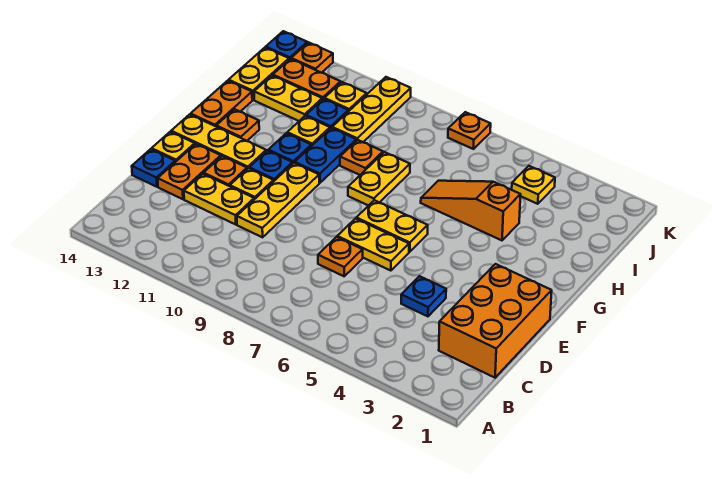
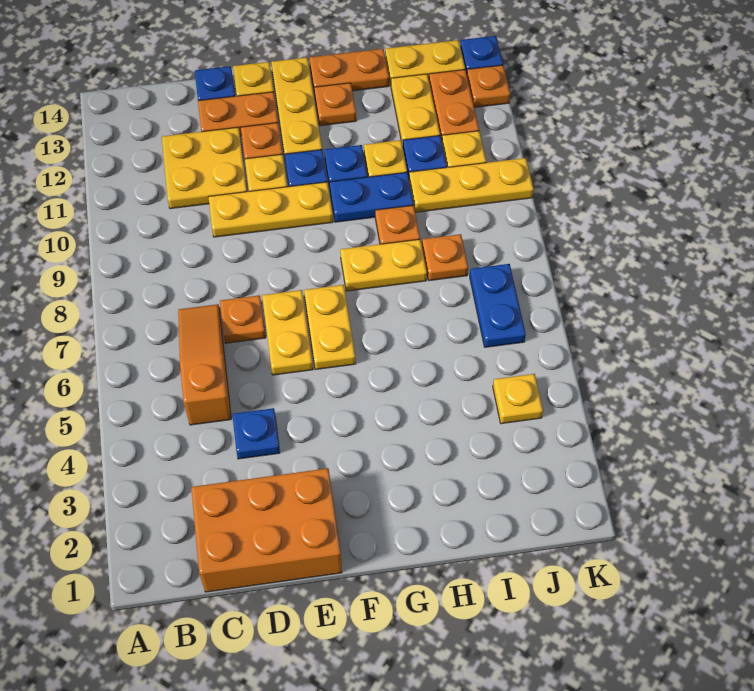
yellow 1x2 plate [184,174,254,225] -> yellow 2x2 plate [162,127,247,209]
orange 1x3 slope [421,181,521,240] -> orange 1x3 slope moved to [178,304,231,425]
none -> blue 1x2 plate [470,264,526,347]
orange 1x1 plate [448,112,491,149] -> orange 1x1 plate moved to [422,234,468,281]

